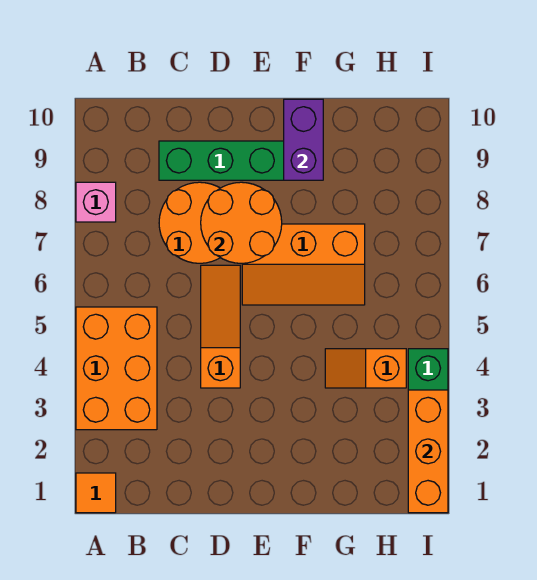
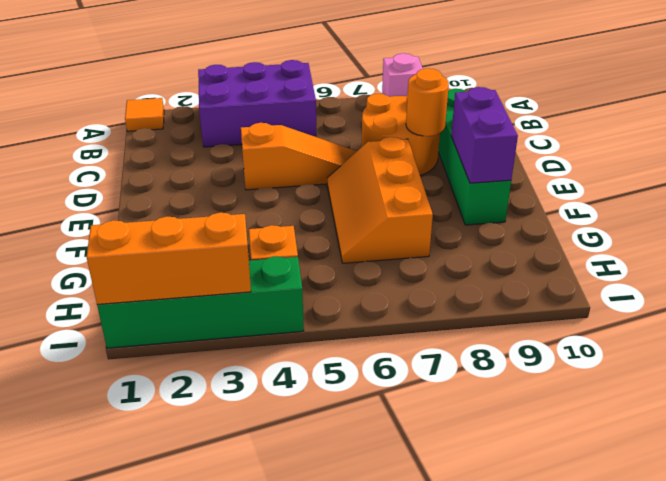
orange 2x3 brick [76,307,157,430] -> purple 2x3 brick [198,60,317,147]
orange 2x2 round brick [201,182,282,263] -> orange 1x1 round brick [406,68,449,136]
purple 1x2 brick [284,99,323,180] -> purple 1x2 brick turned to [451,87,518,183]

